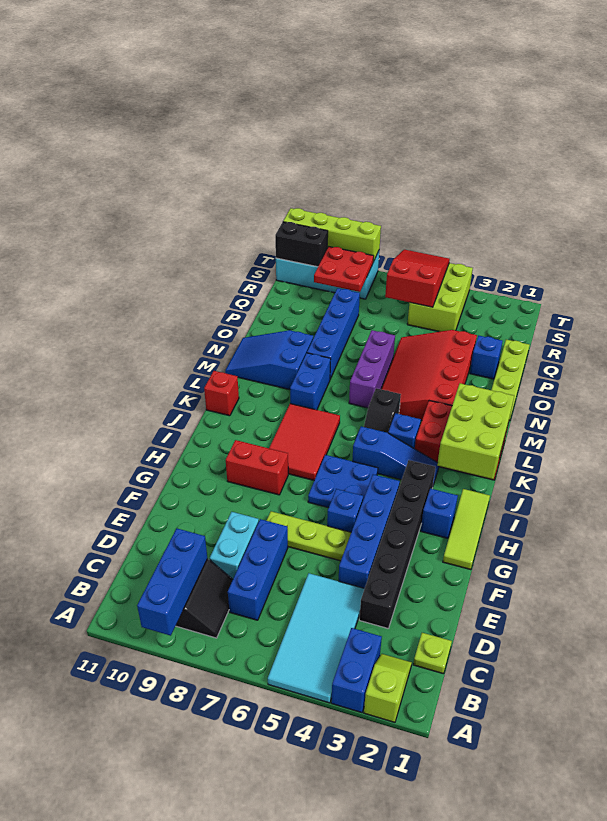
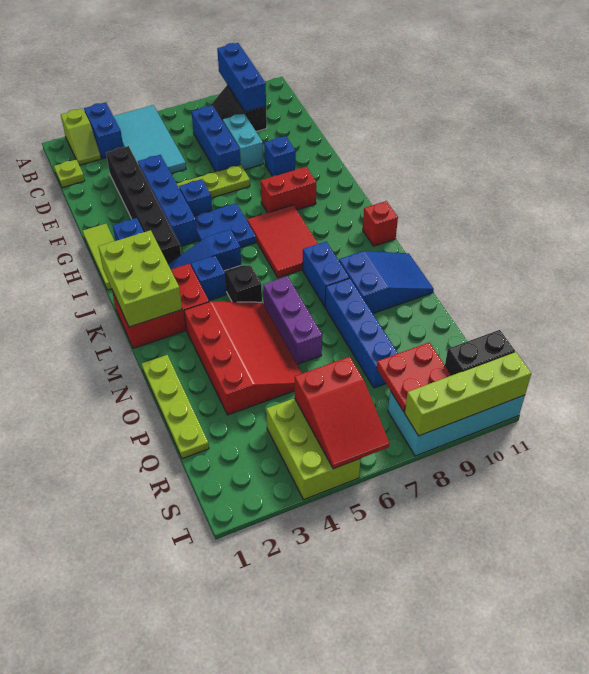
blue 1x1 brick [470,335,502,379] -> blue 1x1 brick moved to [264,136,296,176]

